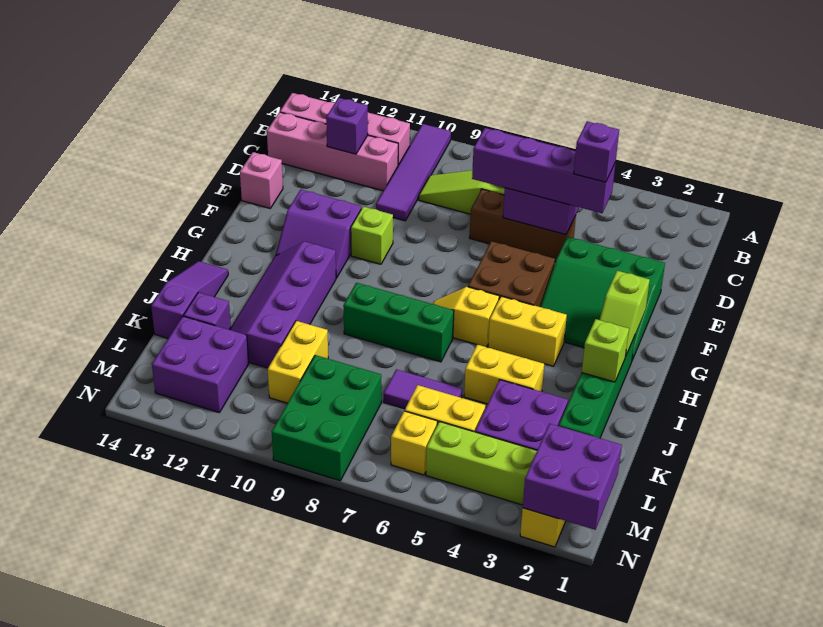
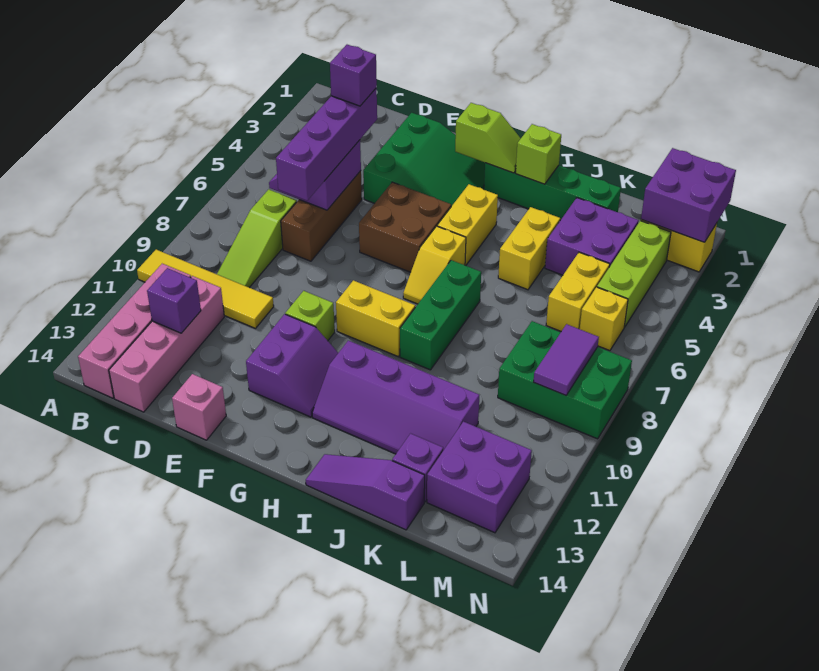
purple 1x4 tile [376,124,451,221] -> yellow 1x4 tile [137,250,274,328]
purple 1x2 tile [384,369,462,409] -> purple 1x2 tile moved to [534,324,599,395]
yellow 1x2 brick [268,321,328,403] -> yellow 1x2 brick moved to [336,280,415,357]

